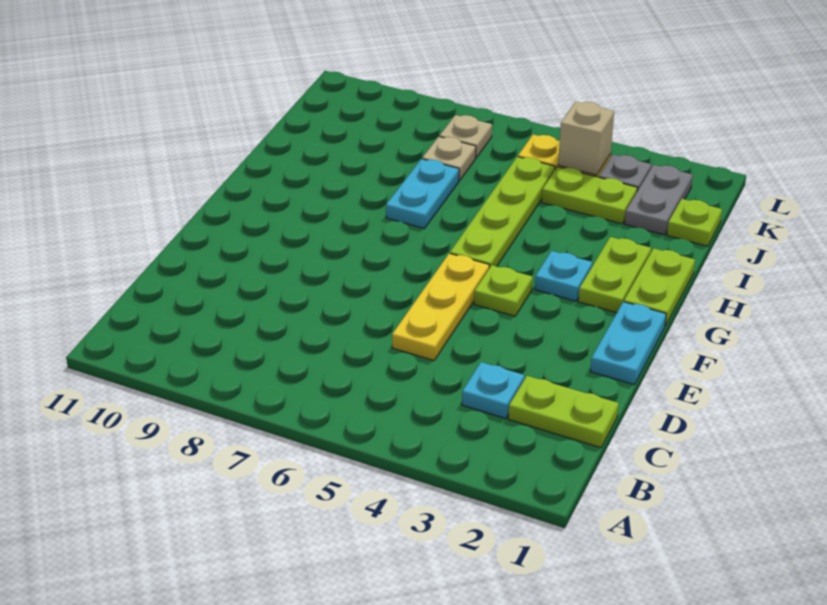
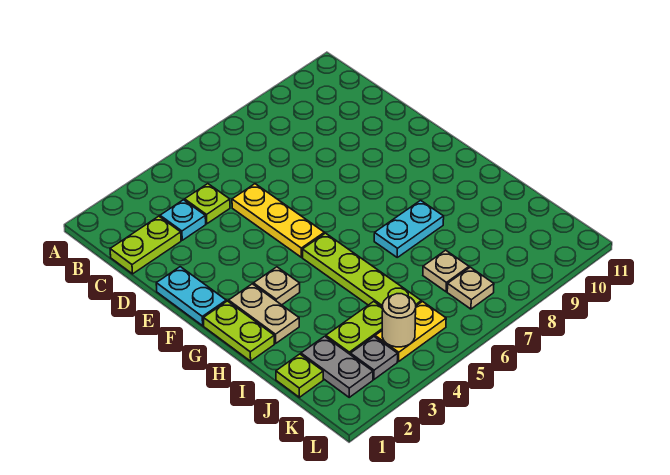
lime 1x1 plate [474,265,533,316] -> lime 1x1 plate moved to [185,184,230,224]
lime 1x2 plate [578,237,651,313] -> tan 1x2 plate [229,284,299,343]
cyan 1x1 plate [535,251,592,301] -> tan 1x1 plate [253,267,300,305]
cyan 1x2 plate [386,159,459,229] -> cyan 1x2 plate turned to [374,200,444,257]
tan 1x1 brick [558,102,614,175] -> tan 1x1 round brick [382,294,416,347]

